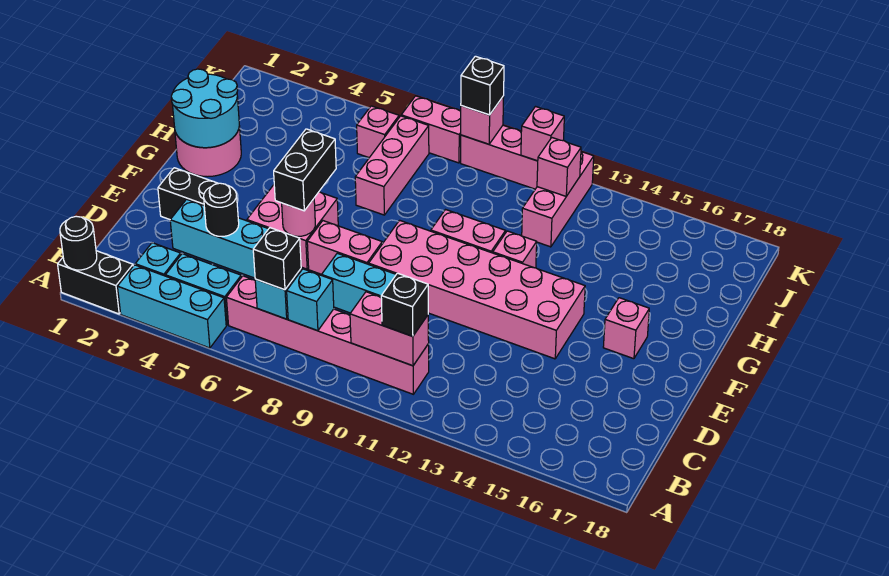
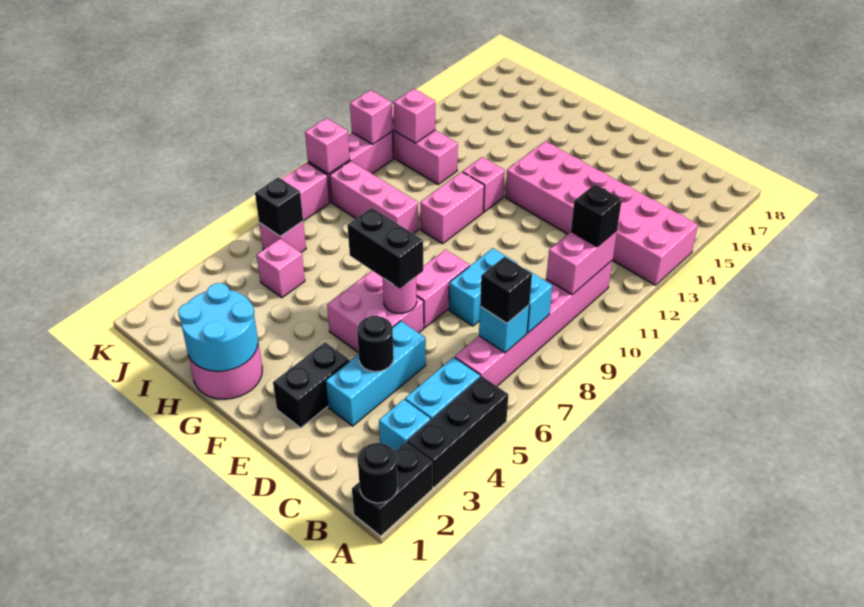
cyan 1x3 brick [118,265,226,348] -> black 1x3 brick [407,376,508,488]
pink 2x6 brick [369,220,585,359] -> pink 2x6 brick turned to [505,141,698,285]
pink 1x1 brick [603,298,649,359] -> pink 1x1 brick moved to [257,239,305,298]
pink 1x3 brick [355,116,429,215] -> pink 1x3 brick moved to [330,161,418,234]
black 1x1 brick [461,56,504,115] -> black 1x1 brick moved to [255,177,303,236]

